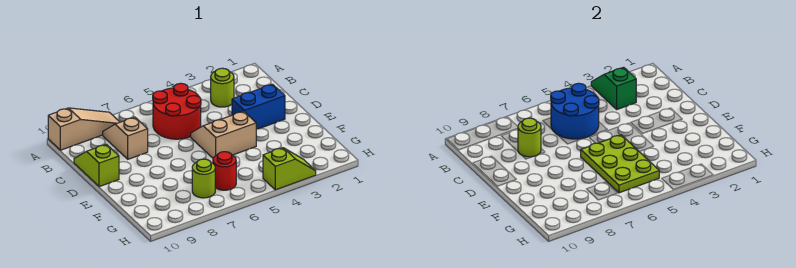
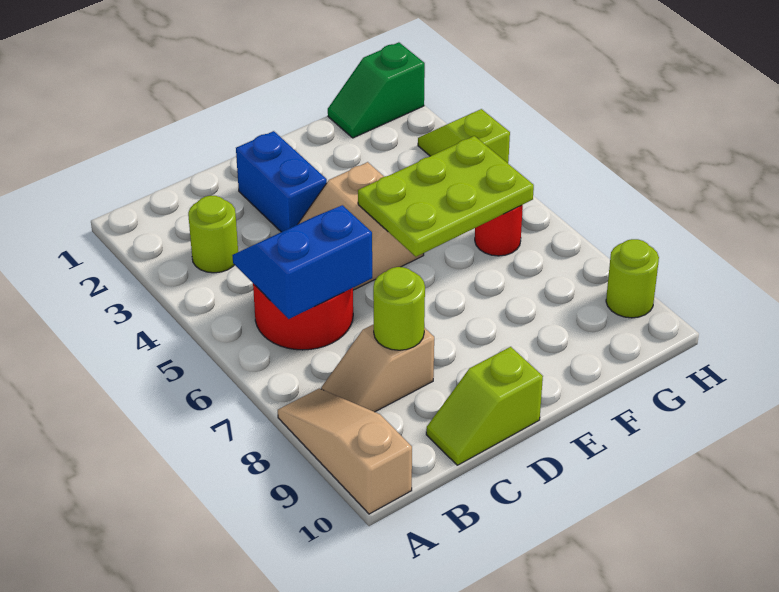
green 1x2 slope [591,67,636,109] -> green 1x2 slope moved to [328,42,425,138]
blue 2x2 round brick [551,83,599,139] -> blue 2x2 slope [232,205,372,319]
lime 1x1 round brick [192,159,215,198] -> lime 1x1 round brick moved to [606,239,659,318]

